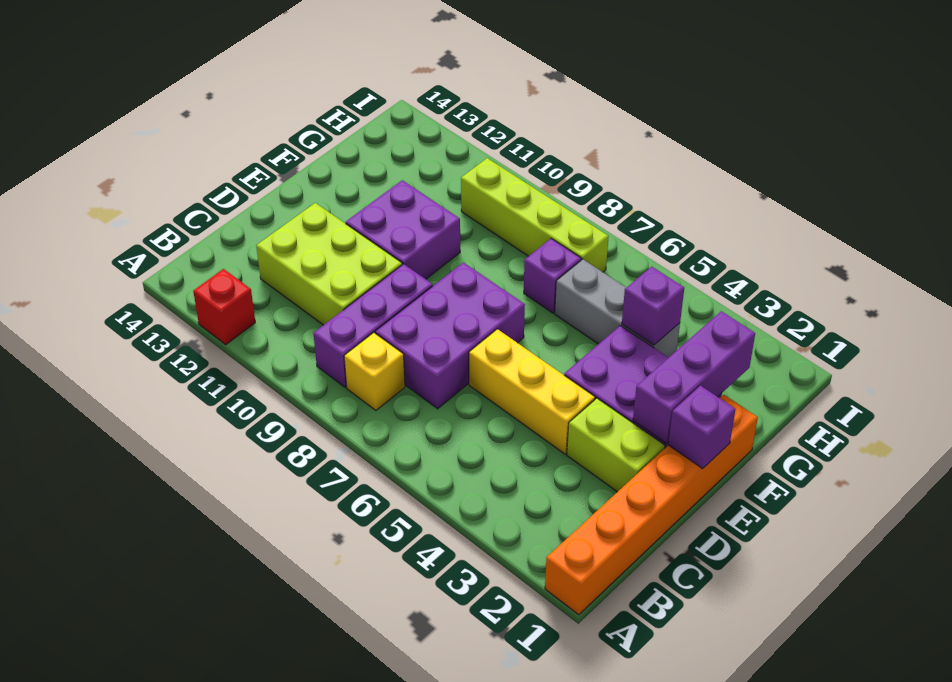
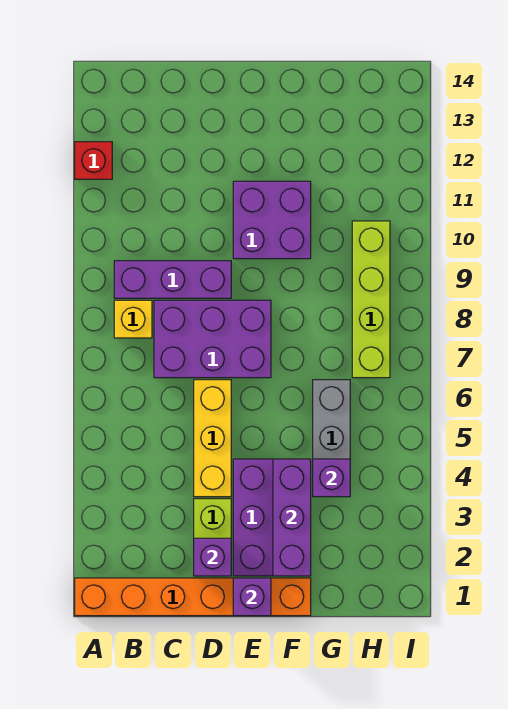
lime 2x3 brick [256,203,402,325] -> none
purple 1x3 brick [633,311,755,443] -> purple 1x3 brick turned to [273,459,311,576]
purple 1x1 brick [524,239,581,313] -> purple 1x1 brick moved to [194,538,231,576]

